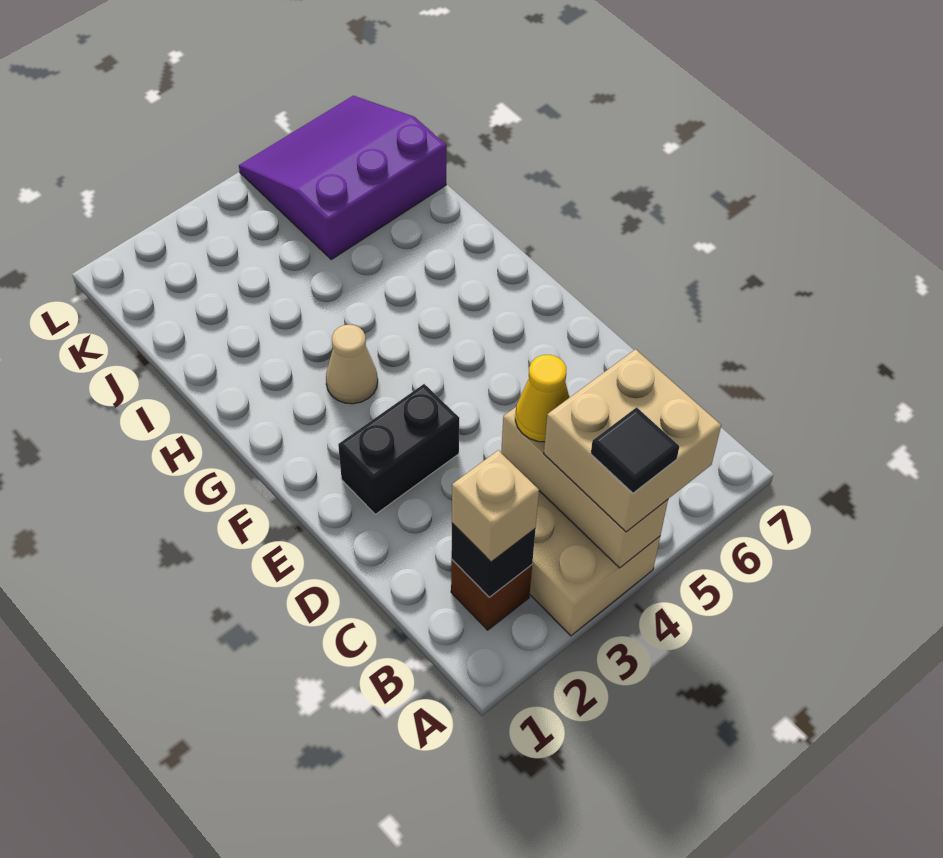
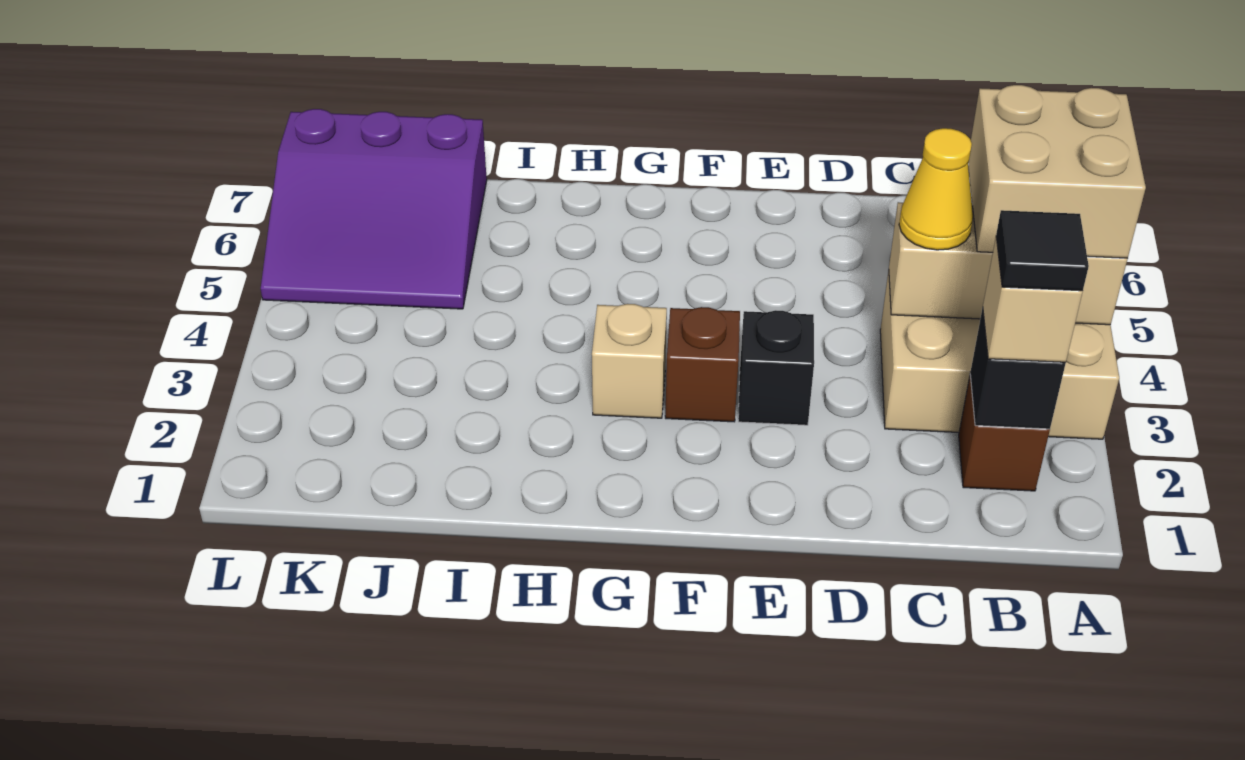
black 1x1 tile [591,407,679,493] -> black 1x1 tile moved to [996,210,1089,291]
black 1x2 brick [338,384,459,514] -> black 1x1 brick [738,310,814,425]
none -> brown 1x1 brick [665,307,740,422]
tan 1x1 cone [326,325,378,404] -> tan 1x1 brick [592,304,667,418]
purple 3x3 slope [239,96,446,259] -> purple 3x3 slope turned to [261,109,487,309]

